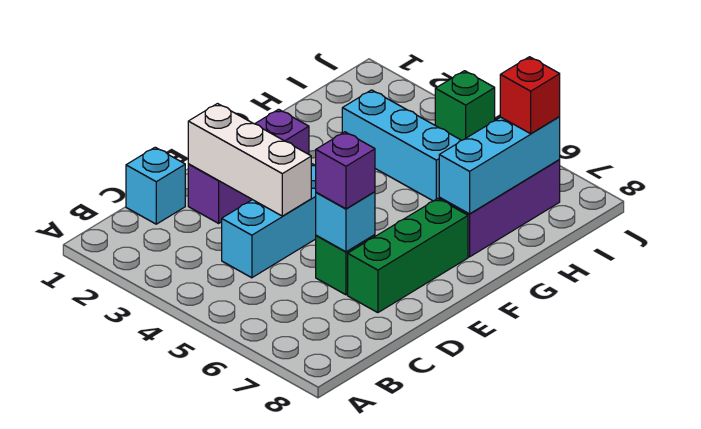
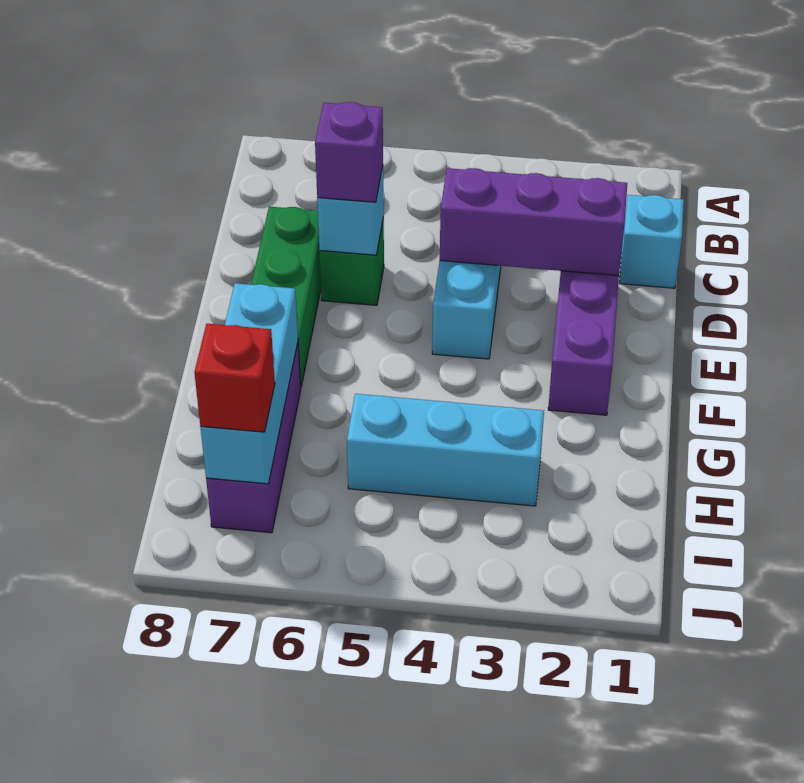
white 1x3 brick [188,104,311,216] -> purple 1x3 brick [440,168,627,276]
green 1x1 brick [435,71,495,140] -> none

